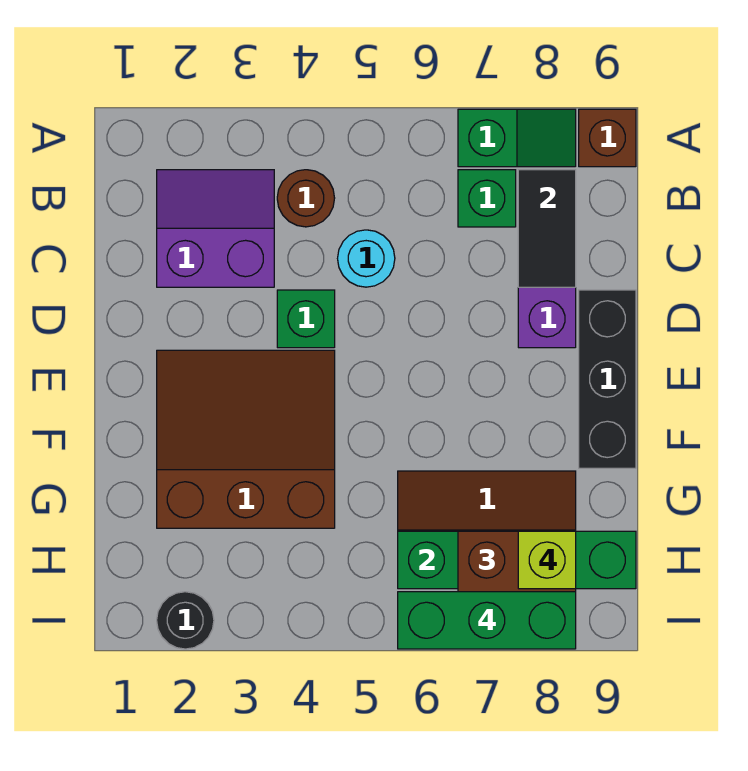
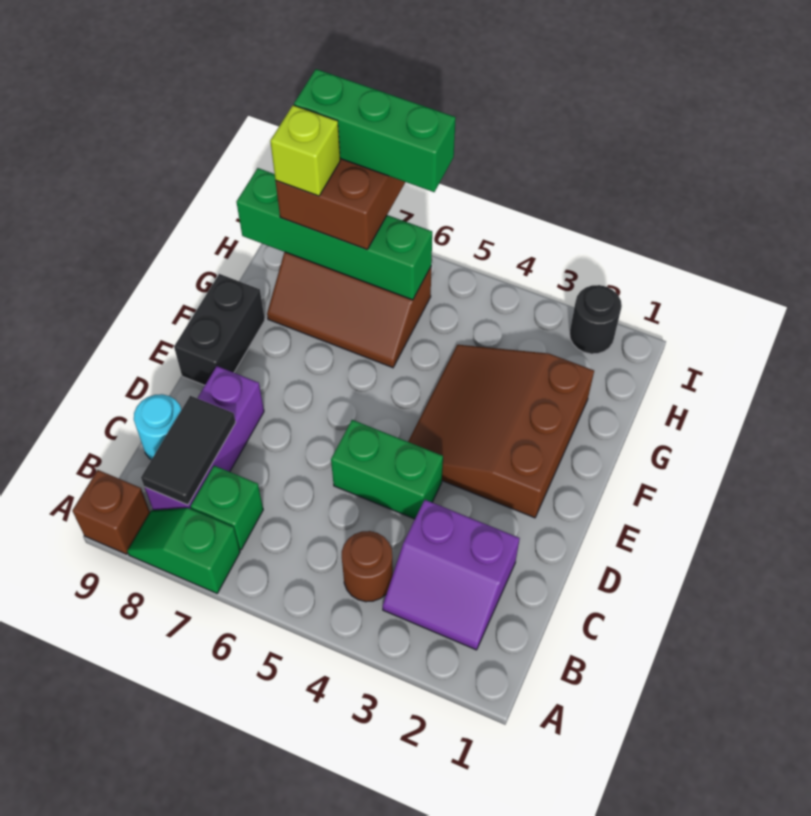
cyan 1x1 round brick [338,230,395,287] -> cyan 1x1 round brick moved to [134,394,182,460]
green 1x1 brick [277,290,335,348] -> green 1x2 brick [331,420,443,519]
black 1x3 brick [579,290,636,468] -> black 1x2 brick [174,274,265,385]
brown 3x3 slope [157,350,335,528] -> brown 3x3 slope turned to [408,345,594,518]

